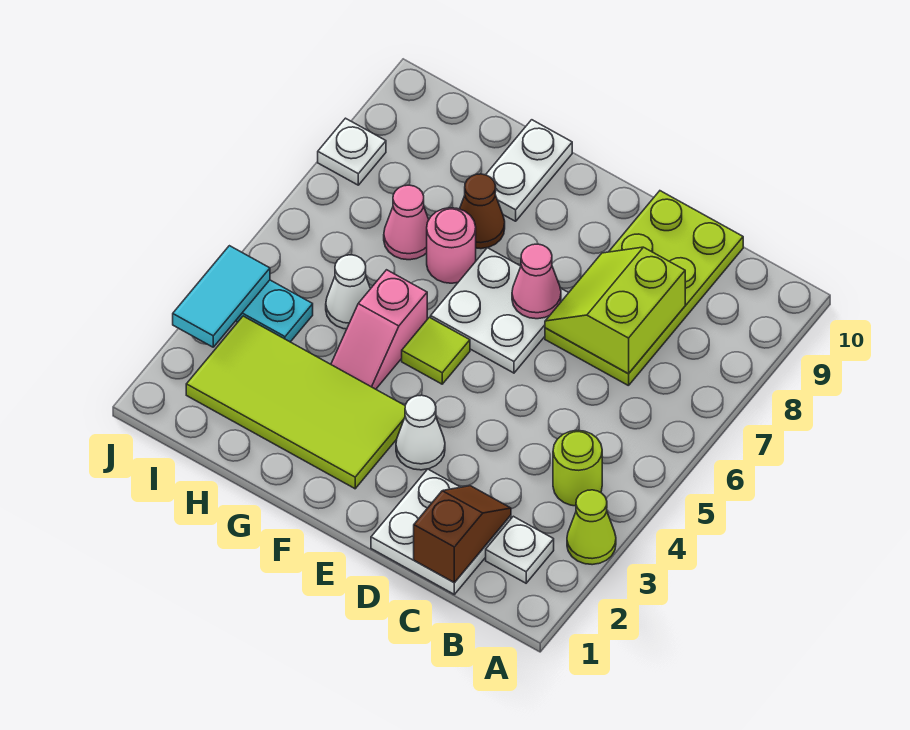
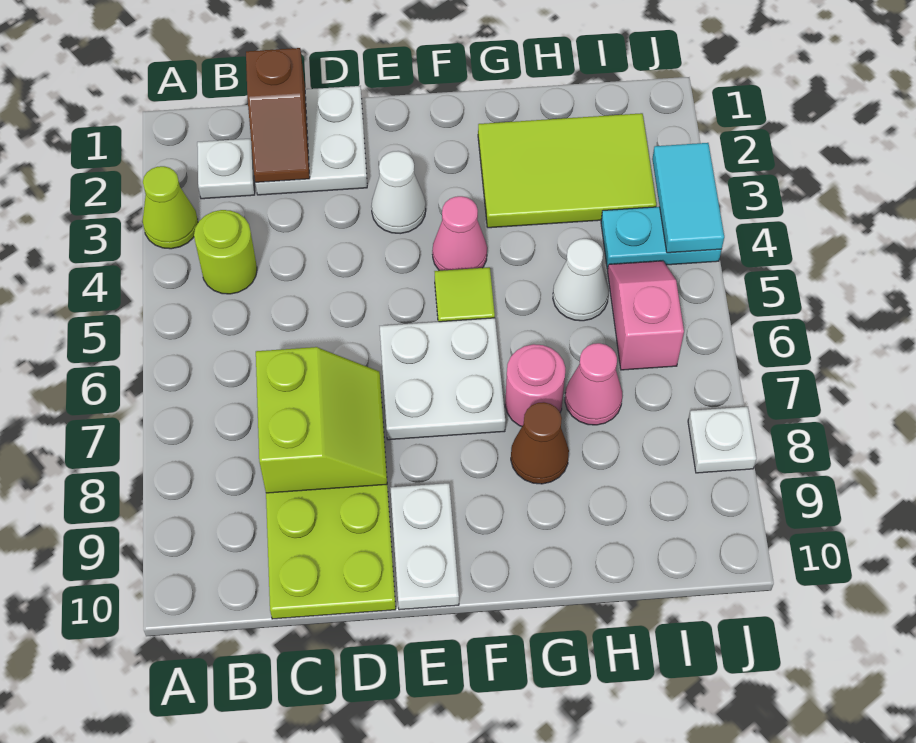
pink 1x1 cone [512,244,561,319] -> pink 1x1 cone moved to [432,196,487,271]
lime 2x4 tile [186,316,405,489] -> lime 2x3 tile [478,113,656,228]
pink 1x2 slope [331,270,427,389] -> pink 1x2 slope moved to [608,261,684,370]
white 1x2 plate [486,120,572,221] -> white 1x2 plate moved to [391,483,459,610]

